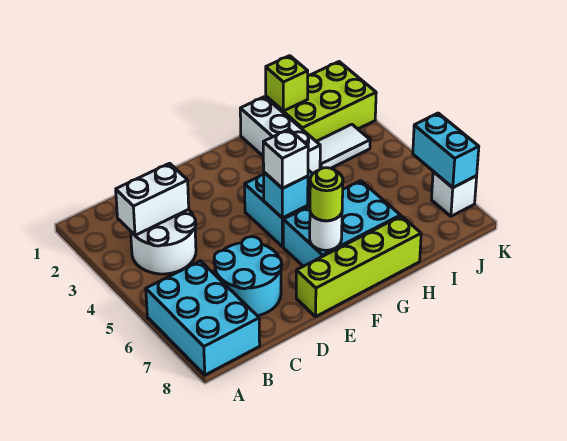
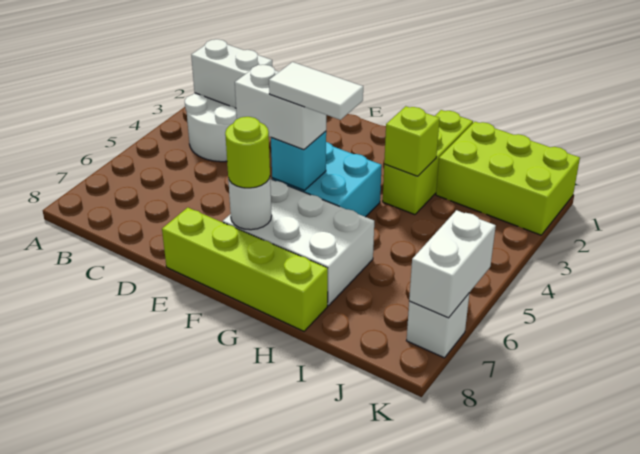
cyan 2x3 brick [146,261,260,375] -> none
cyan 2x2 round brick [214,237,282,316] -> none
white 1x1 brick [263,129,308,188] -> white 1x2 brick [235,65,326,150]
cyan 2x3 brick [283,181,400,266] -> white 2x3 brick [223,179,374,306]
white 1x3 brick [240,97,320,174] -> lime 1x3 brick [383,110,473,215]
lime 1x1 brick [266,56,308,111] -> lime 1x1 brick moved to [384,106,440,176]
white 1x2 tile [316,124,370,169] -> white 1x2 tile moved to [269,62,363,120]
cyan 1x2 brick [413,113,479,188] -> white 1x2 brick [409,210,496,318]

